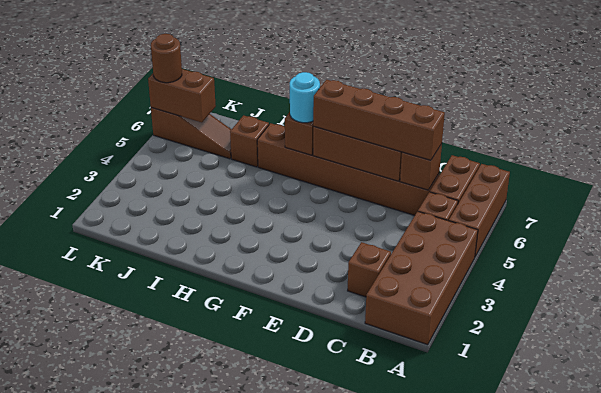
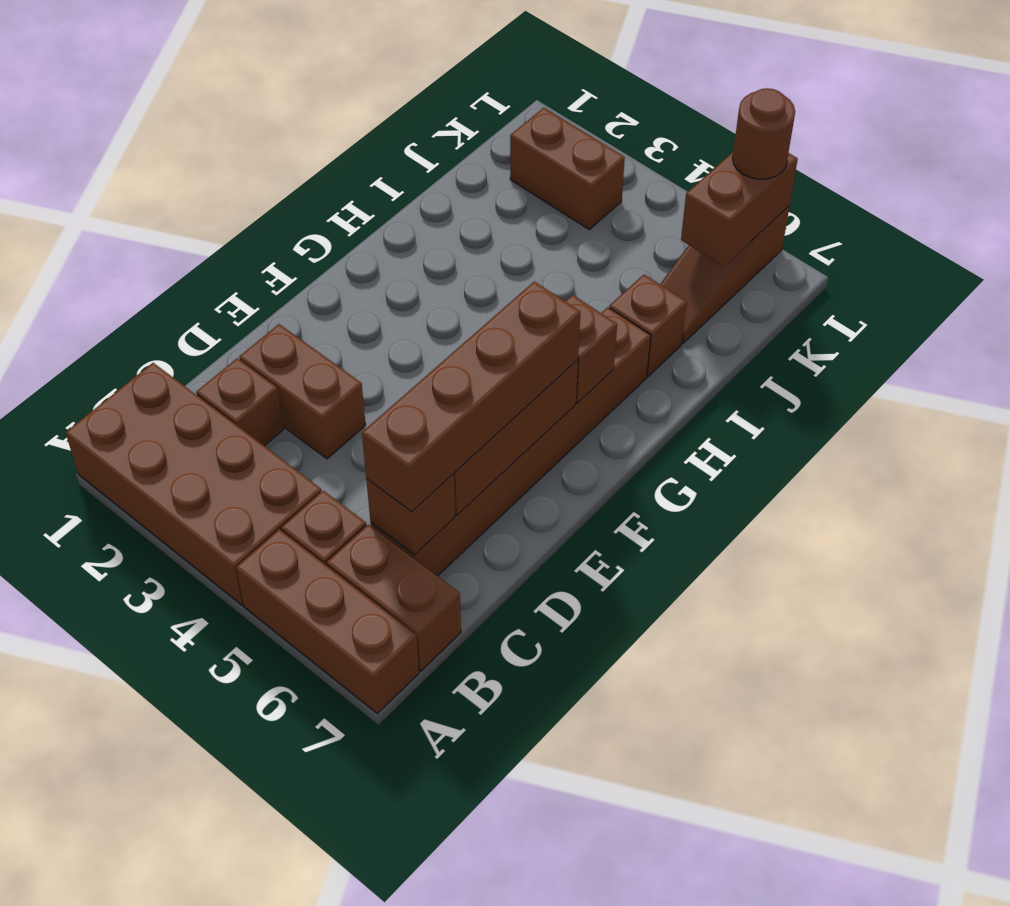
none -> brown 1x2 brick [239,324,366,459]
cyan 1x1 round brick [290,72,320,123] -> none
none -> brown 1x2 brick [510,108,625,229]

